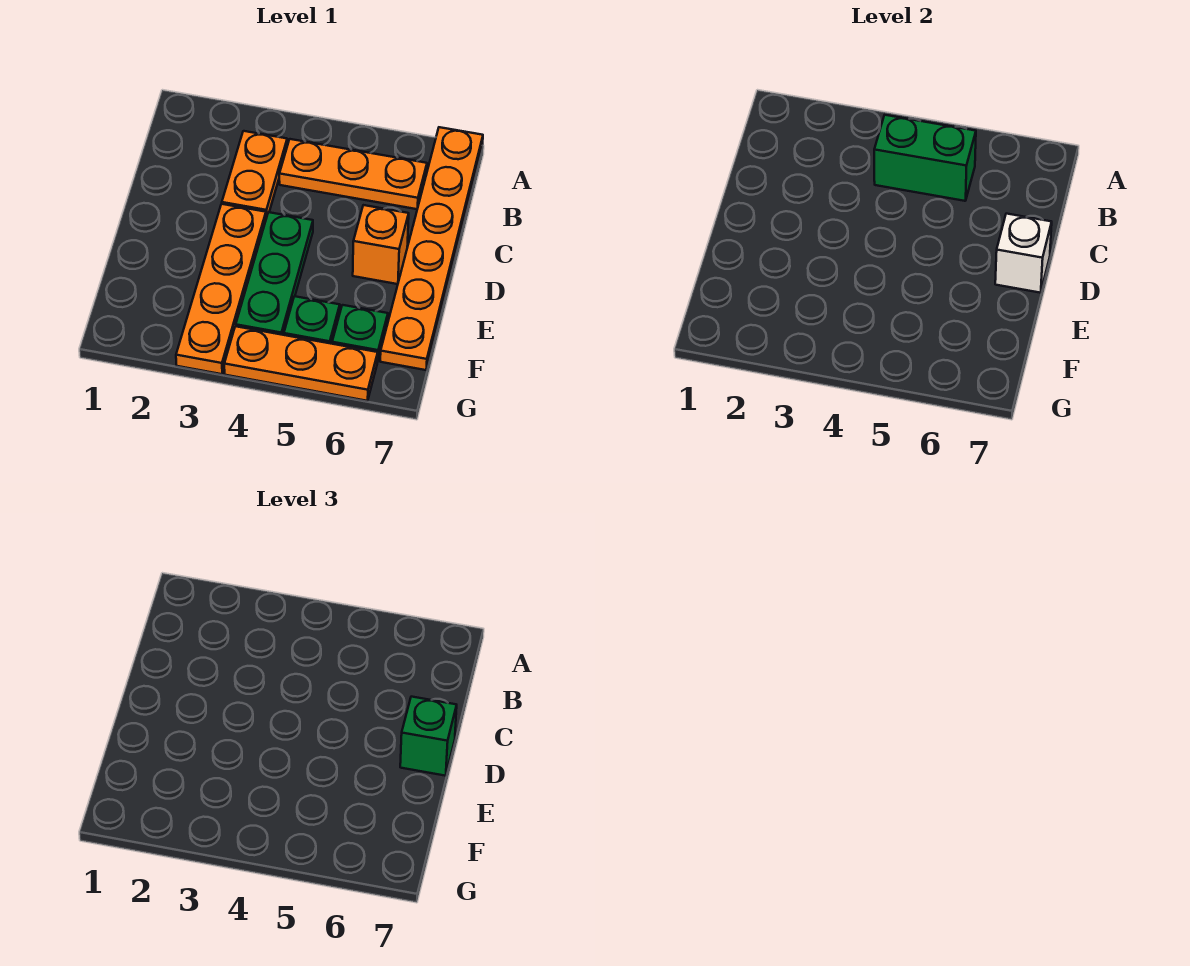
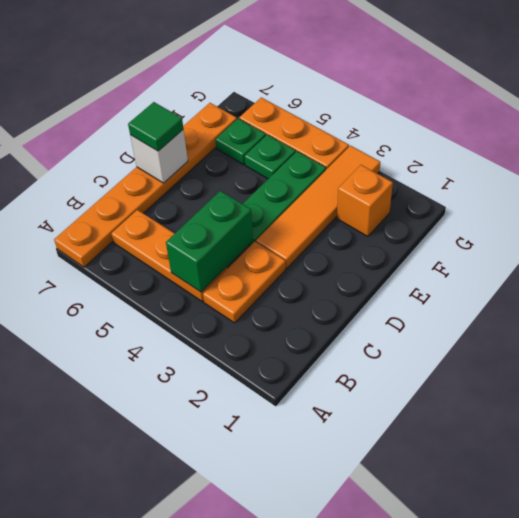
green 1x2 brick [874,115,976,201] -> green 1x2 brick turned to [166,191,253,292]
orange 1x4 plate [176,204,266,374] -> orange 1x4 tile [256,146,380,268]
orange 1x1 brick [353,205,409,284] -> orange 1x1 brick moved to [337,165,393,236]
green 1x1 brick [400,697,457,776] -> green 1x1 tile [128,102,183,151]

